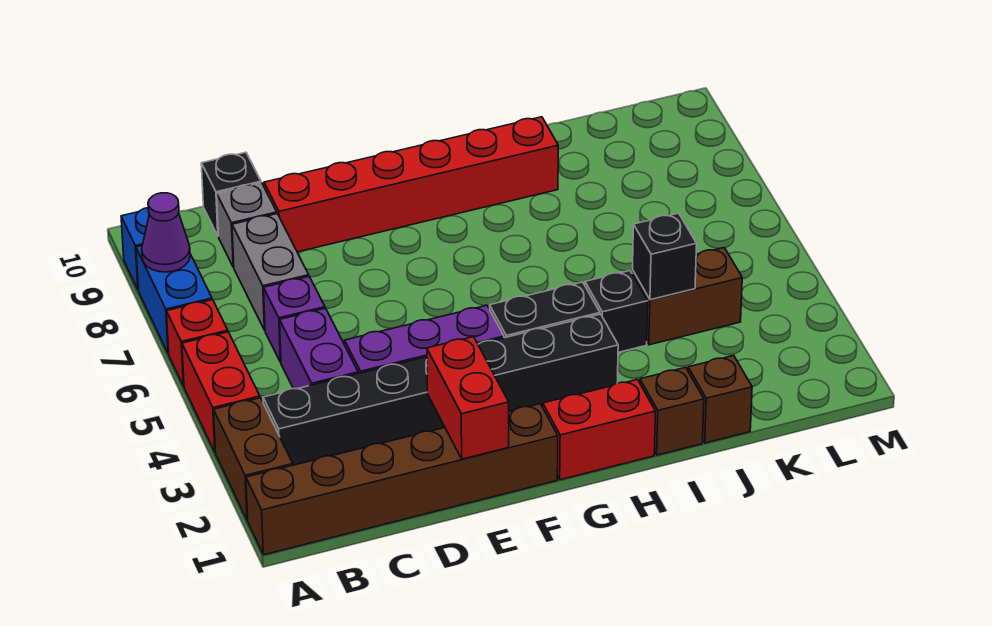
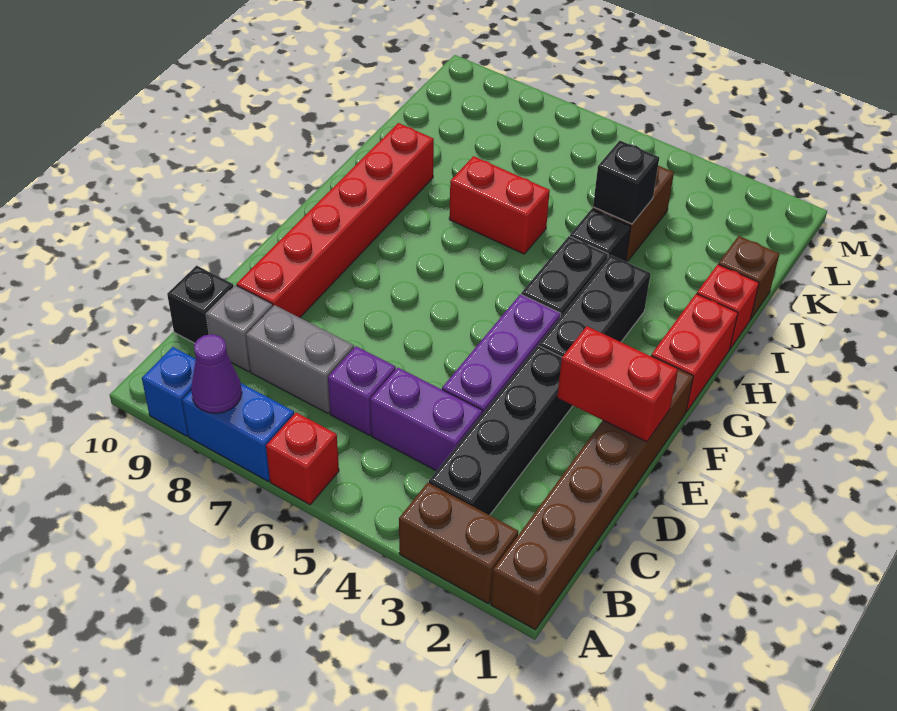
red 1x2 brick [182,332,260,451] -> red 1x2 brick moved to [449,156,550,254]
brown 1x1 brick [640,367,704,455] -> red 1x1 brick [697,265,759,349]

